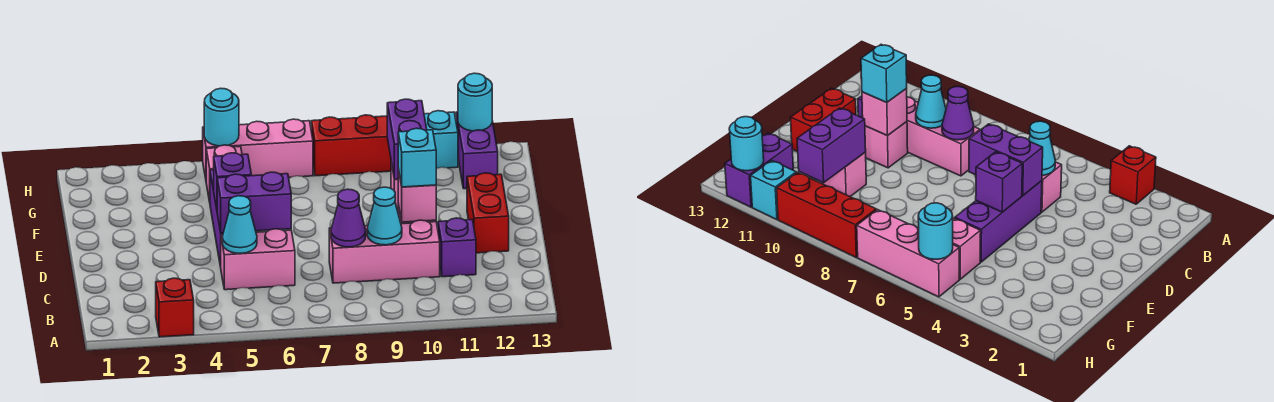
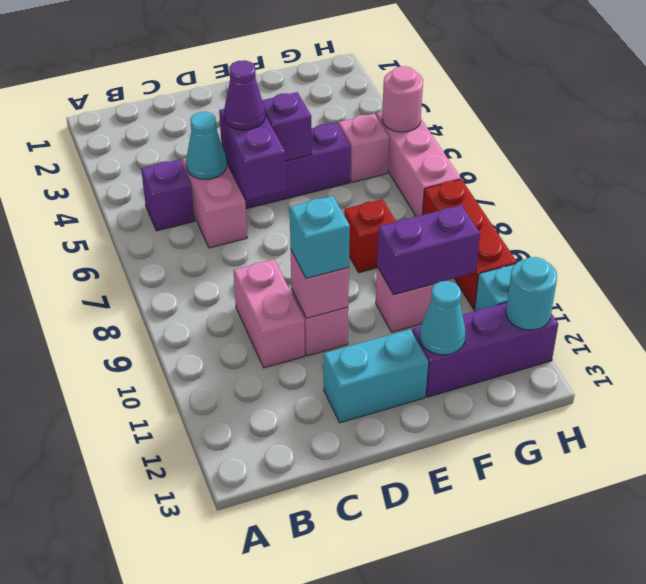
red 1x1 brick [156,278,194,337] -> red 1x1 brick moved to [344,199,396,273]
pink 1x3 brick [329,220,440,283] -> pink 1x2 brick [233,259,305,368]
purple 1x1 cone [331,189,366,247] -> purple 1x1 cone moved to [224,60,265,130]
cyan 1x1 cone [367,187,402,245] -> cyan 1x1 cone moved to [420,281,466,355]
purple 1x1 brick [438,218,476,277] -> purple 1x1 brick moved to [141,160,195,231]
red 1x2 brick [467,173,509,253] -> cyan 1x2 brick [324,329,428,423]
purple 1x2 brick [456,112,498,189] -> purple 1x3 brick [412,302,558,397]
cyan 1x1 round brick [204,88,239,146] -> pink 1x1 round brick [382,66,423,132]

